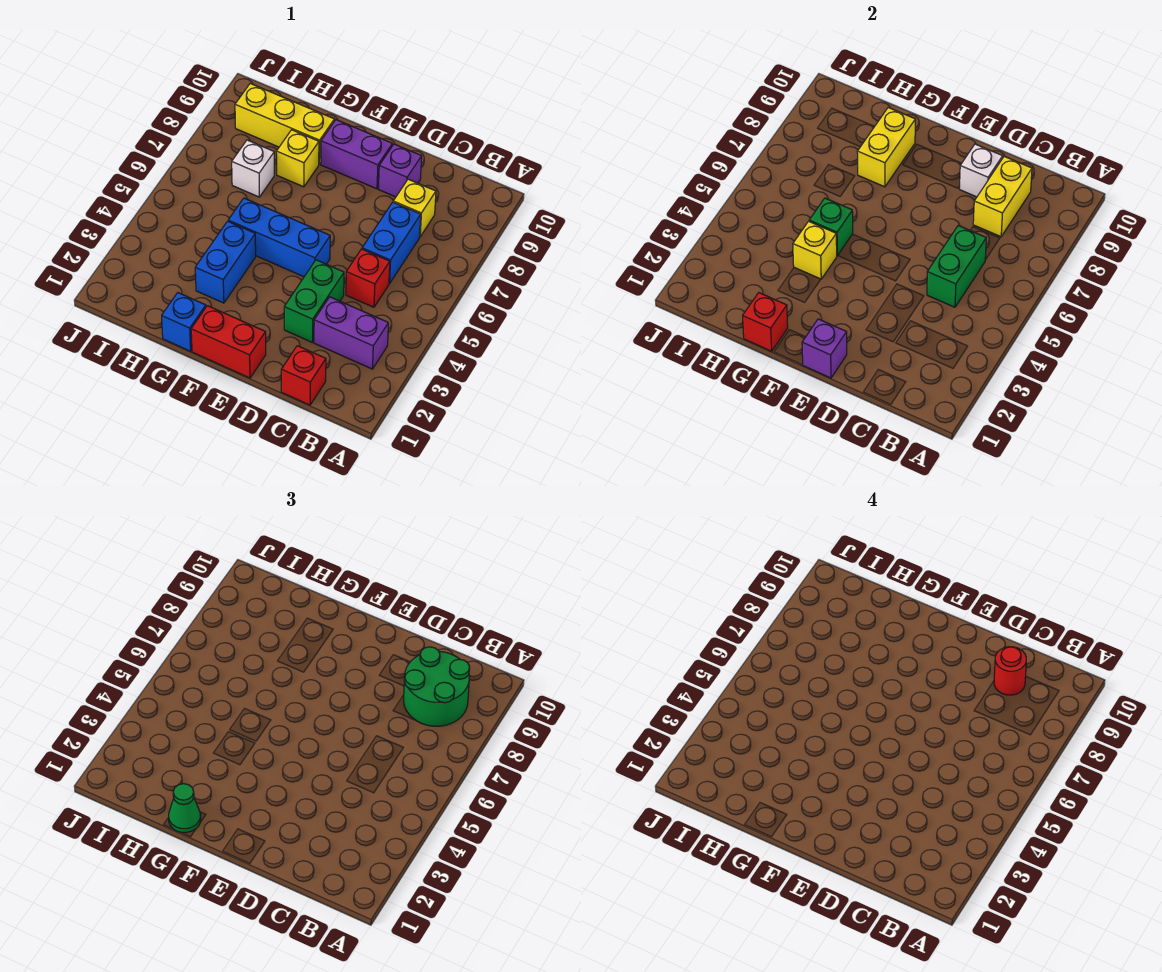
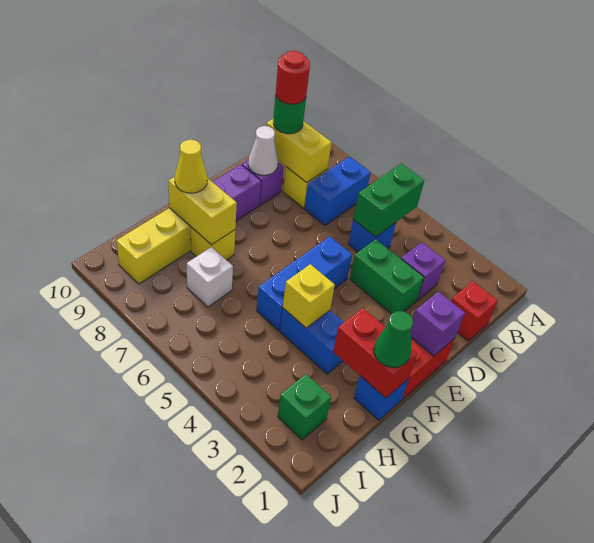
purple 1x2 brick [314,297,388,369] -> purple 1x1 brick [401,242,445,300]
green 2x2 round brick [404,647,470,726] -> green 1x1 round brick [273,95,306,134]
red 1x1 brick [346,249,390,307] -> blue 1x1 brick [348,220,396,252]
green 1x2 brick [927,226,986,307] -> green 1x2 brick turned to [353,163,424,237]
blue 1x2 brick [362,202,421,284] -> blue 1x2 brick turned to [304,156,371,225]
white 1x1 brick [959,144,1003,197] -> white 1x1 cone [248,126,278,175]
red 1x1 brick [743,293,788,351] -> red 1x2 brick [333,308,417,398]
green 1x1 brick [809,198,853,256] -> green 1x1 brick moved to [278,374,331,440]
none -> yellow 1x1 cone [175,140,207,193]

